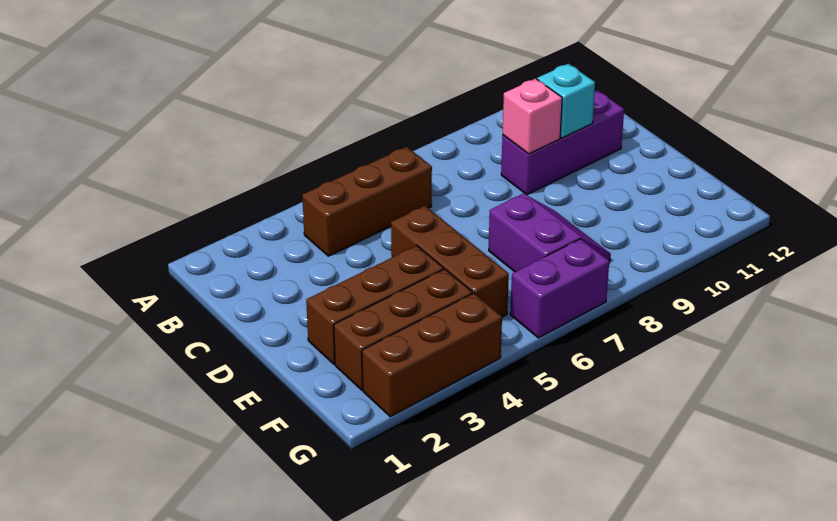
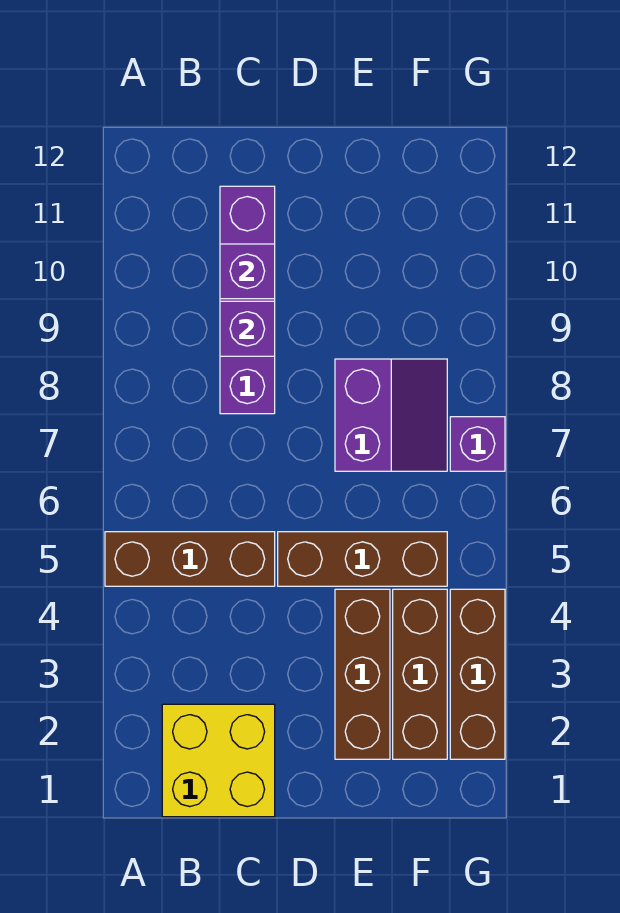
none -> yellow 2x2 brick [162,704,275,817]
brown 1x3 brick [302,147,432,256] -> brown 1x3 brick turned to [105,532,275,586]
purple 1x3 brick [501,90,624,195] -> purple 1x4 brick [220,186,275,414]
pink 1x1 brick [503,79,562,154] -> purple 1x1 brick [220,301,275,356]
cyan 1x1 brick [537,64,595,138] -> purple 1x1 brick [220,244,275,299]
purple 2x2 slope [489,194,611,272] -> purple 2x2 slope turned to [335,359,447,471]
purple 1x2 brick [510,239,609,338] -> purple 1x1 brick [450,417,505,471]

